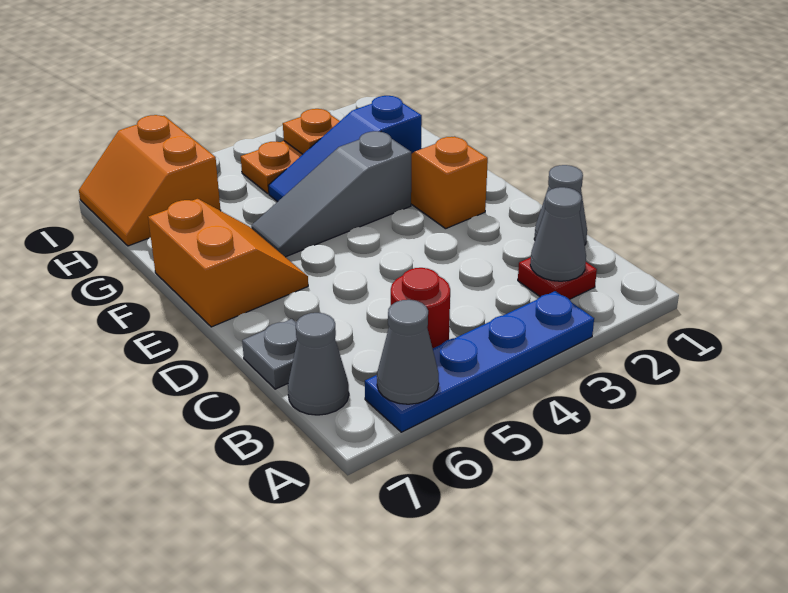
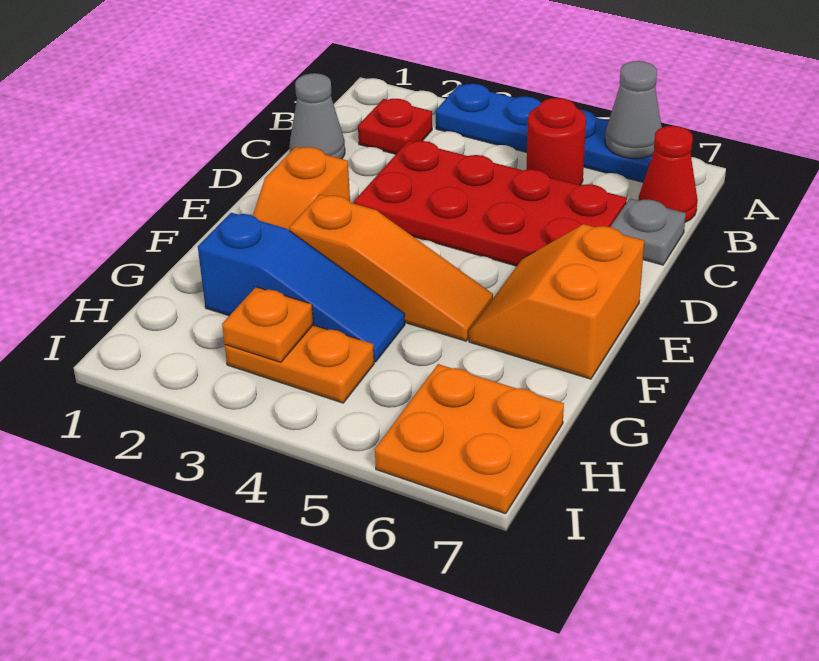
grey 1x1 cone [530,187,586,281] -> none
grey 1x1 cone [288,313,349,415] -> red 1x1 cone [638,126,698,222]
none -> red 2x4 plate [354,141,627,266]
grey 1x3 slope [251,131,411,257] -> orange 1x3 slope [289,194,493,341]
orange 2x2 slope [79,115,221,246] -> orange 2x2 plate [375,364,564,514]

